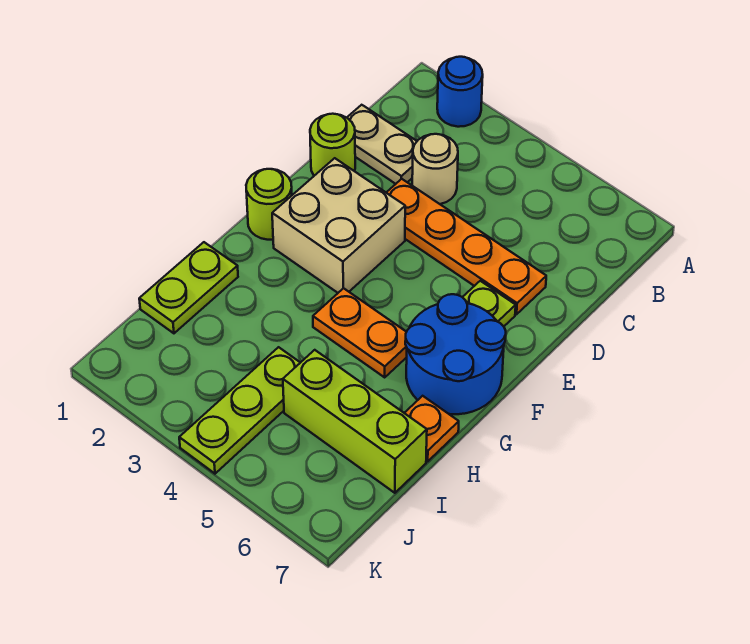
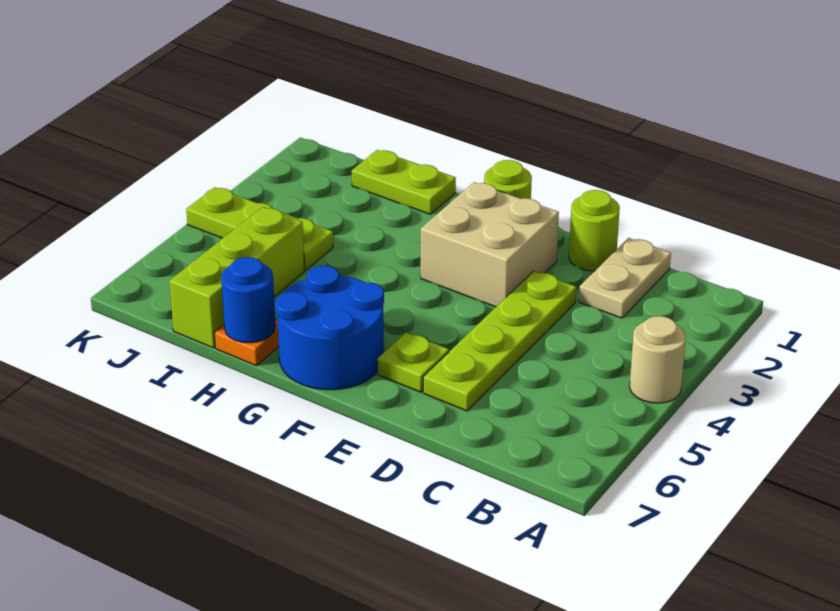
blue 1x1 round brick [437,57,483,127] -> blue 1x1 round brick moved to [221,257,276,343]
tan 1x1 round brick [412,134,458,204] -> tan 1x1 round brick moved to [630,316,686,403]
orange 1x4 plate [386,179,546,314] -> lime 1x4 plate [423,271,576,411]
orange 1x2 plate [313,288,407,377] -> none

